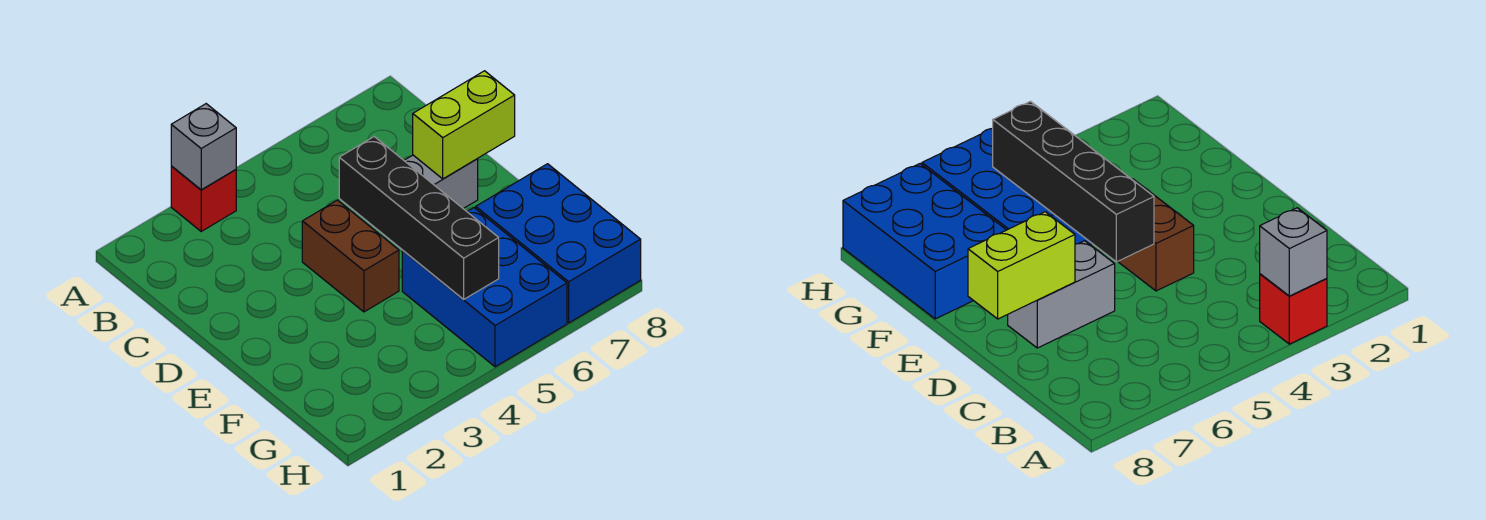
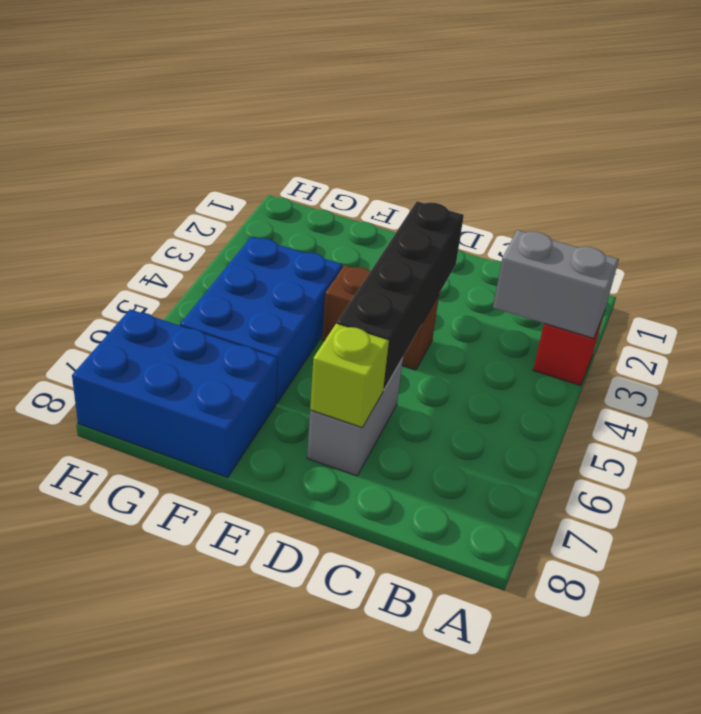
grey 1x1 brick [171,104,236,190] -> grey 1x2 brick [493,230,619,338]
black 1x4 brick [339,137,499,300] -> black 1x4 brick turned to [337,201,464,390]
lime 1x2 brick [413,71,515,179] -> lime 1x1 brick [310,324,389,428]
blue 2x3 brick [402,208,567,367] -> blue 2x3 brick turned to [180,237,342,404]

